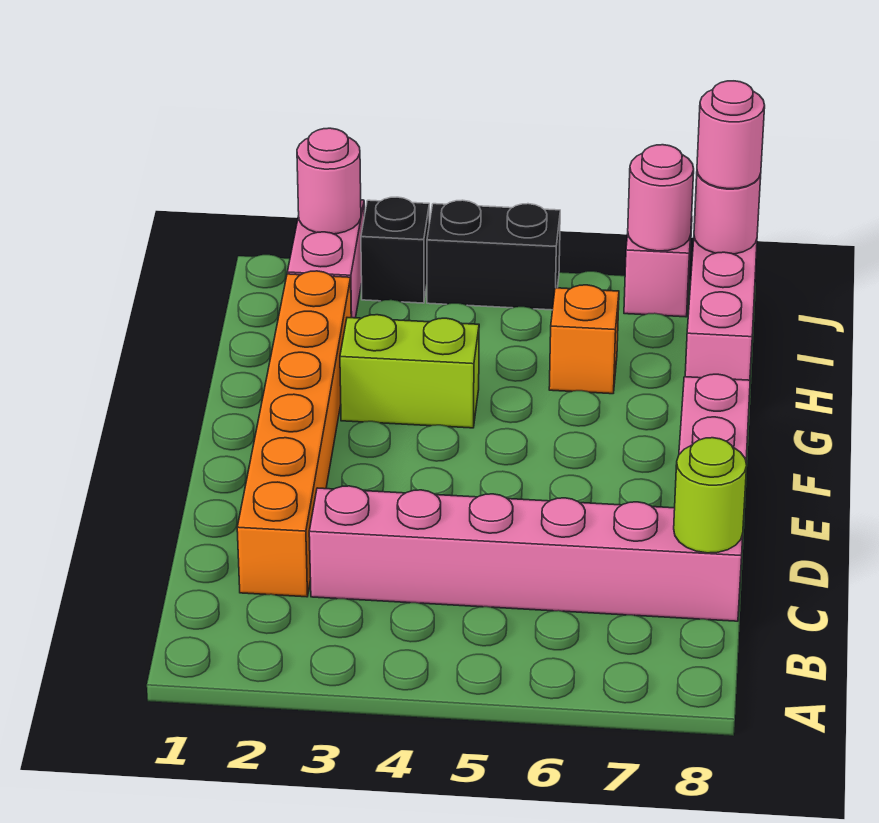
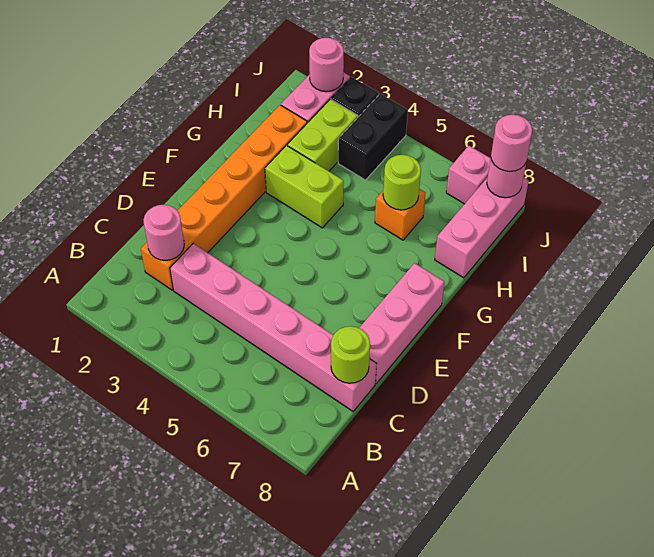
none -> lime 1x2 brick [287,99,358,171]
none -> lime 1x1 round brick [383,155,421,210]
black 1x2 brick [427,200,560,310] -> black 1x2 brick turned to [338,94,408,180]
pink 1x1 round brick [628,145,694,251] -> pink 1x1 round brick moved to [144,205,184,260]

